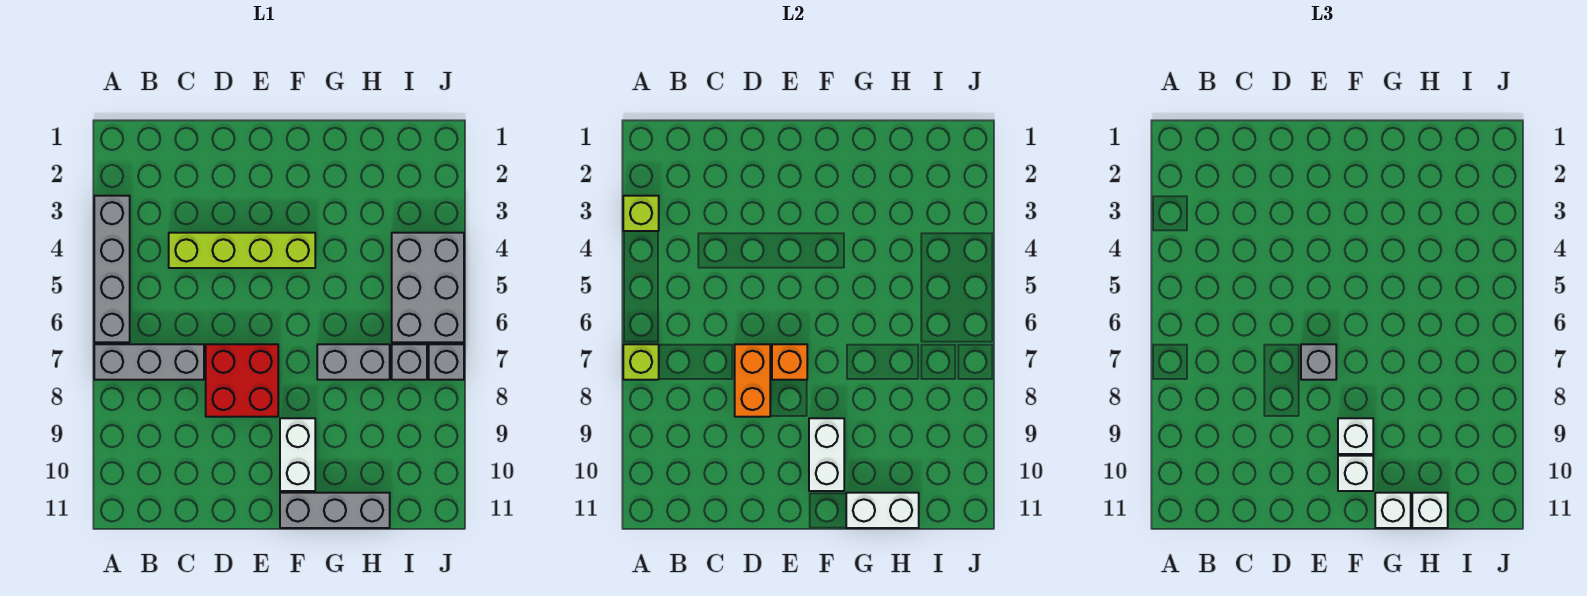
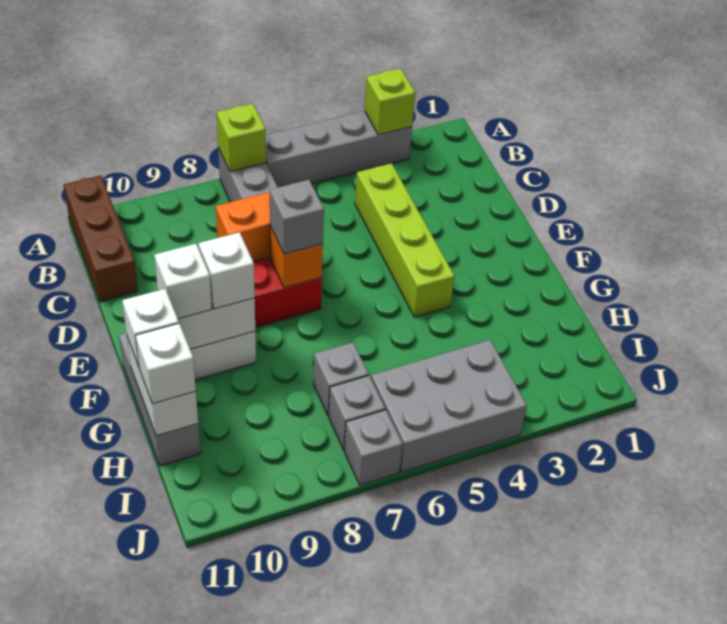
none -> brown 1x3 brick [64,175,138,302]
grey 1x2 brick [317,344,390,380] -> grey 1x1 brick [313,342,369,416]

